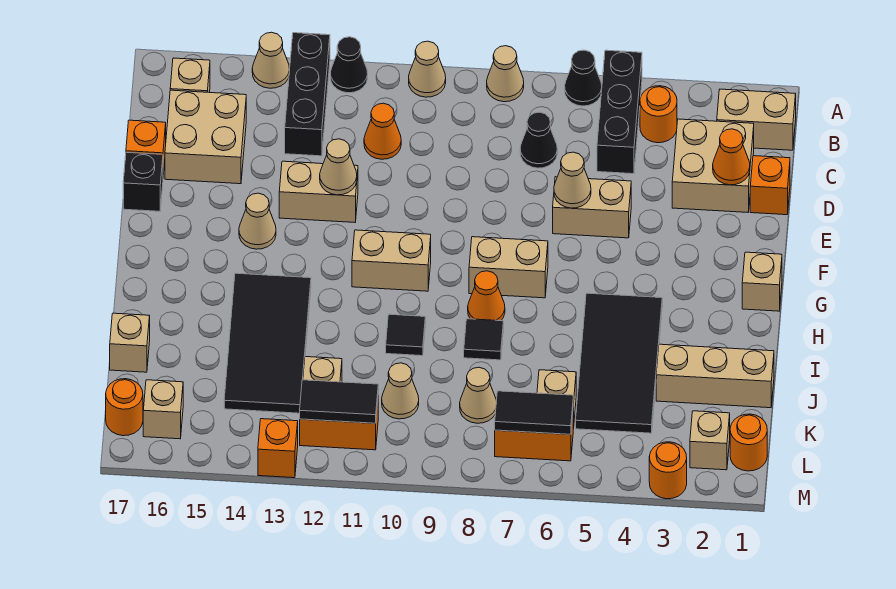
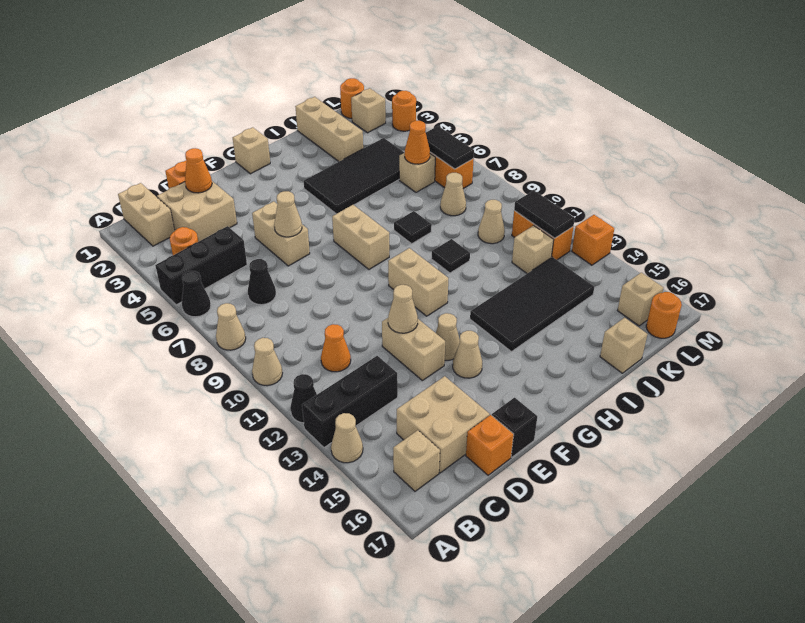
none -> tan 1x1 cone [436,313,460,360]
orange 1x1 cone [468,271,505,321] -> orange 1x1 cone moved to [405,121,430,164]

